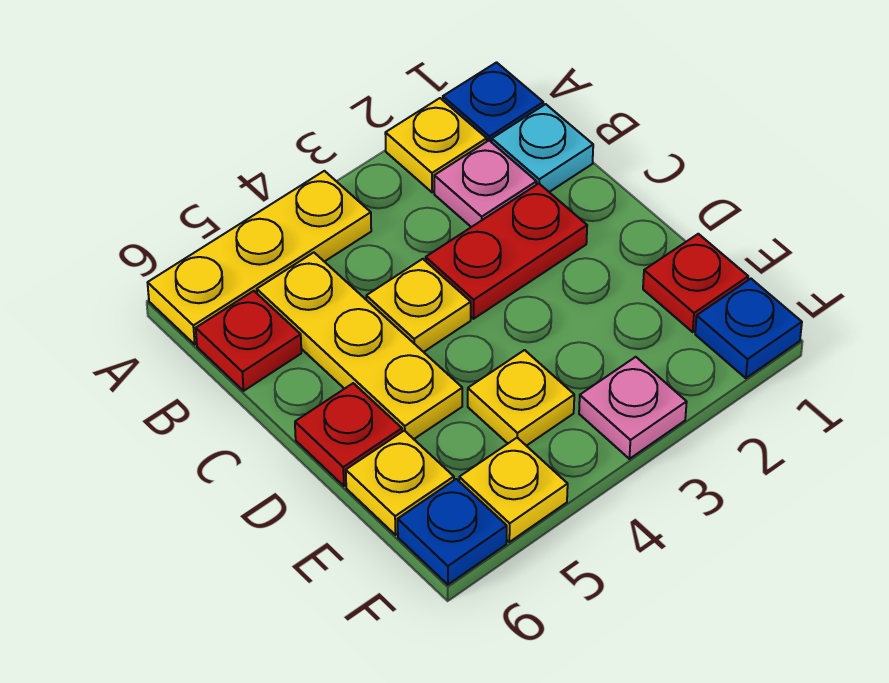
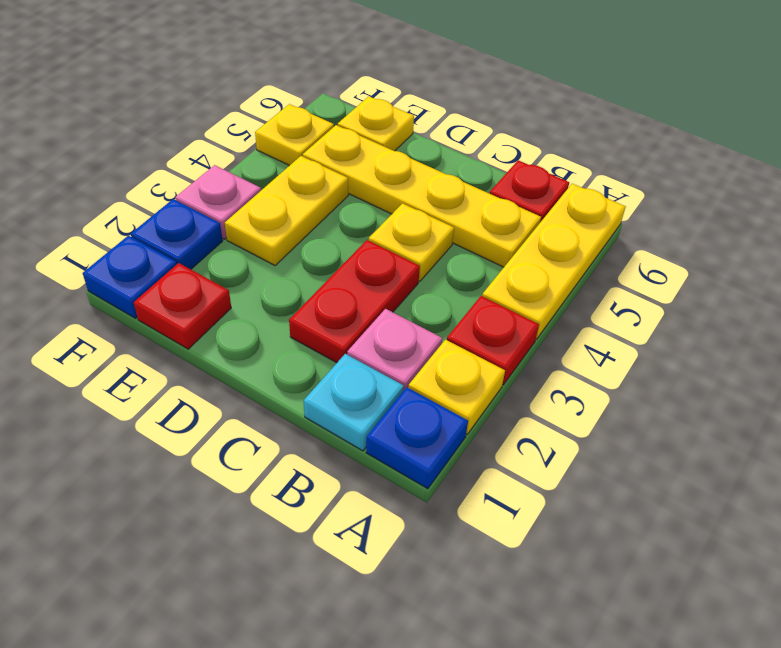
yellow 1x3 plate [257,253,462,439] -> yellow 1x4 plate [303,125,541,267]
red 1x1 plate [295,383,402,486] -> red 1x1 plate moved to [447,296,539,385]
yellow 1x1 plate [468,350,574,446] -> yellow 1x2 plate [225,156,348,265]
blue 1x1 plate [398,479,507,585] -> blue 1x1 plate moved to [131,199,223,269]

